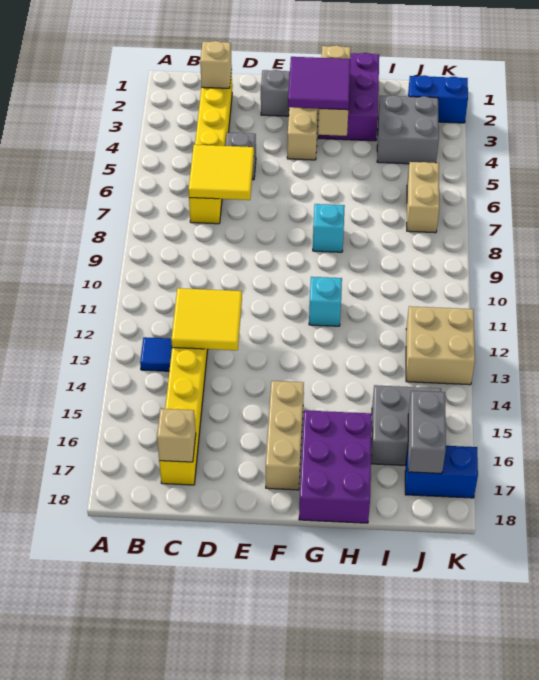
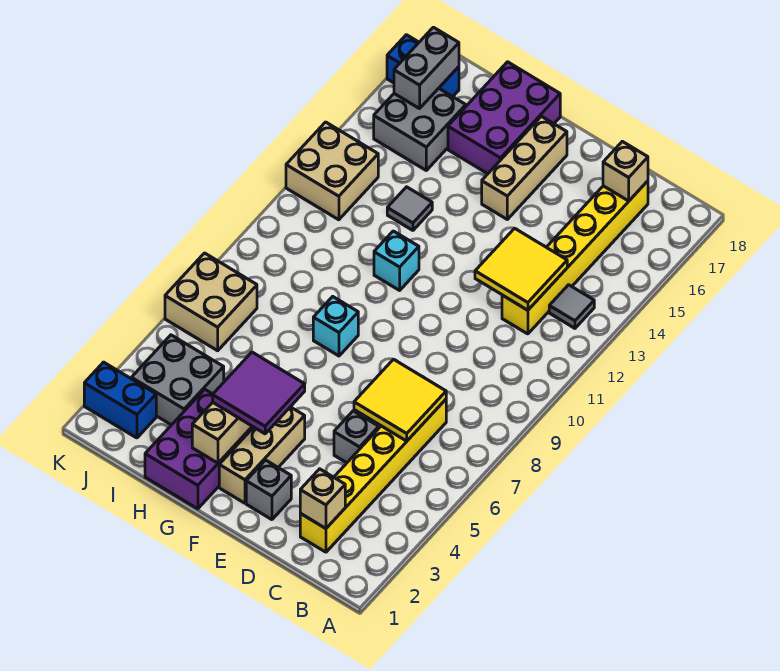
blue 1x1 tile [140,337,172,371] -> grey 1x1 tile [549,285,594,328]
none -> grey 1x1 tile [387,187,432,230]
tan 1x2 brick [407,162,439,233] -> tan 2x2 brick [165,253,257,351]

